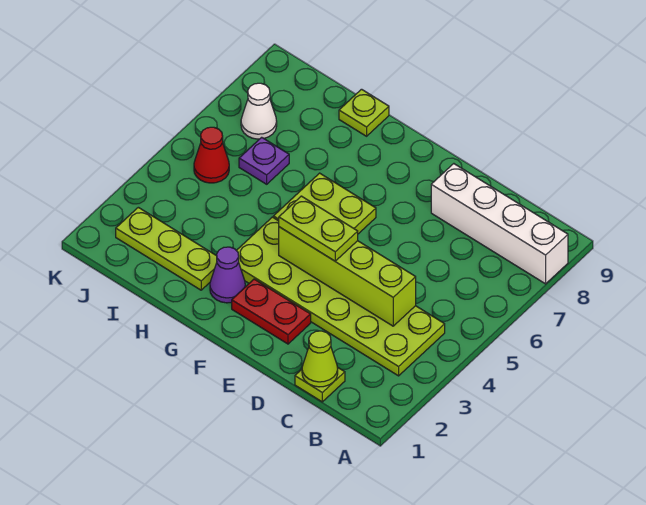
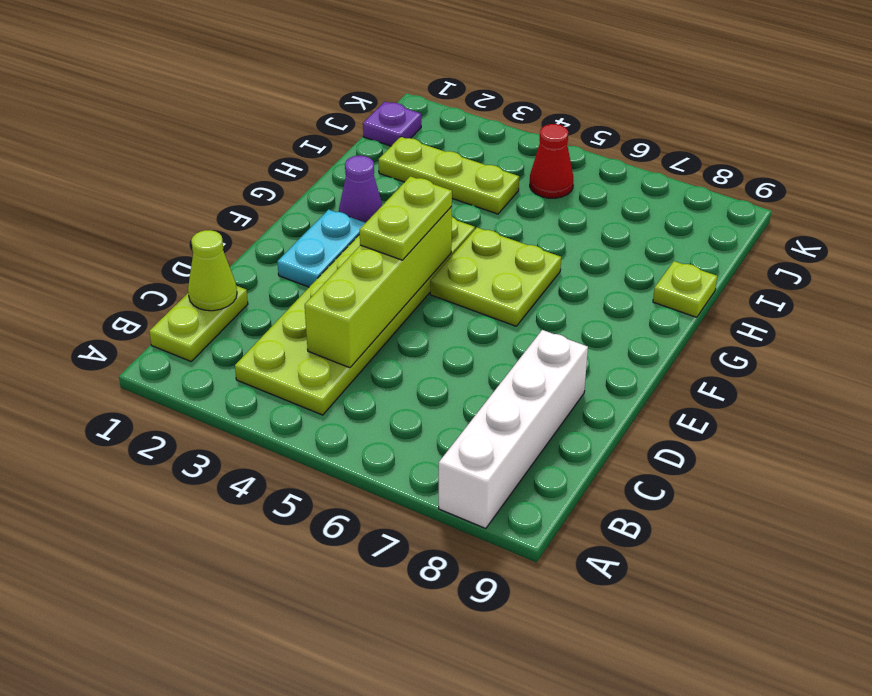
lime 1x1 plate [295,367,345,402] -> lime 1x2 plate [149,286,248,361]
red 1x2 plate [232,279,311,344] -> cyan 1x2 plate [277,210,365,287]
lime 1x3 plate [116,207,217,290] -> lime 1x3 plate turned to [379,137,519,214]
purple 1x1 plate [239,137,289,184] -> purple 1x1 plate moved to [363,102,421,146]
white 1x1 cone [241,83,277,139] -> none

